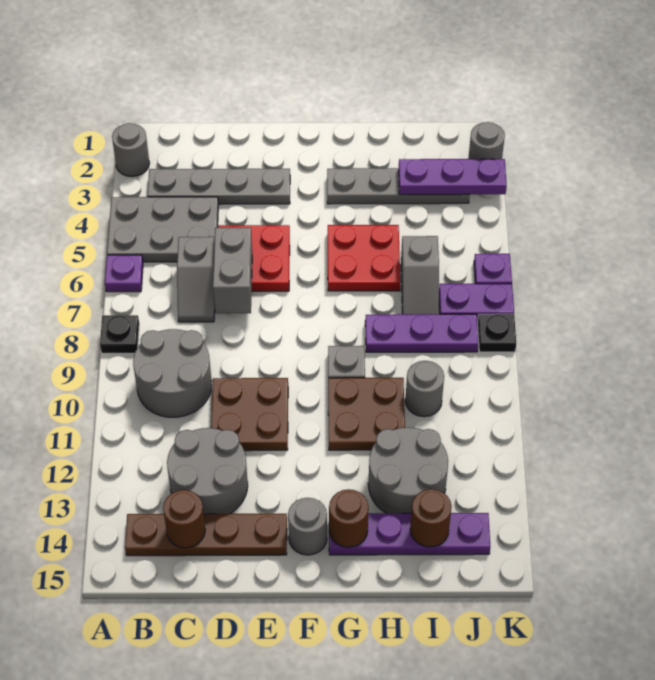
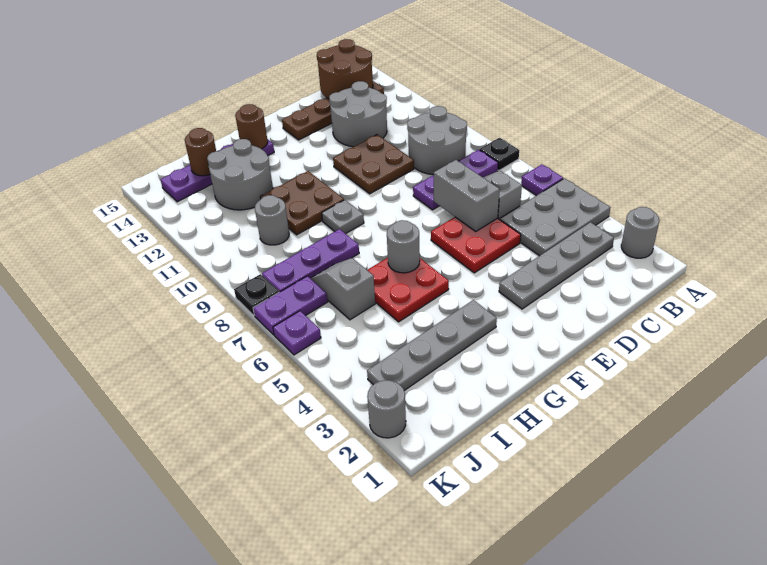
brown 1x1 round brick [163,490,205,548] -> brown 2x2 round brick [317,39,373,99]
grey 1x1 round brick [288,498,327,555] -> grey 1x1 round brick moved to [387,220,420,273]
purple 1x3 plate [399,159,507,195] -> purple 1x3 plate moved to [413,150,498,210]

